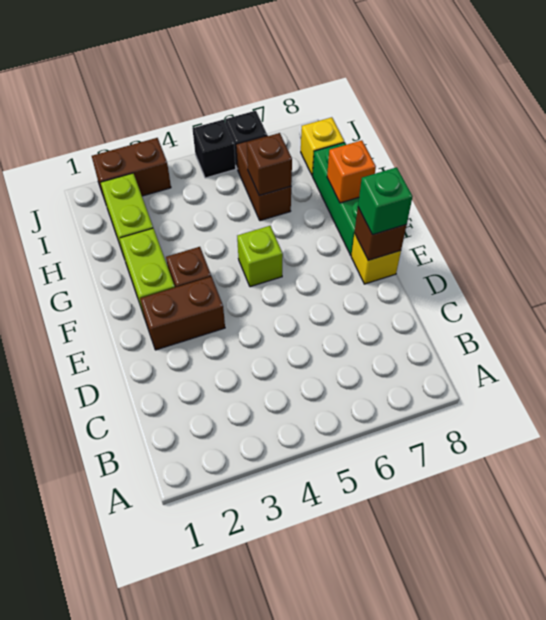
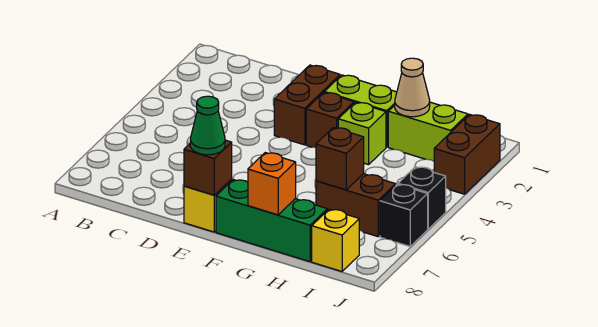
green 1x1 brick [358,167,413,235] -> green 1x1 cone [190,96,225,155]
lime 1x1 brick [237,226,283,287] -> lime 1x1 brick moved to [338,102,386,165]
none -> tan 1x1 cone [395,58,430,117]

